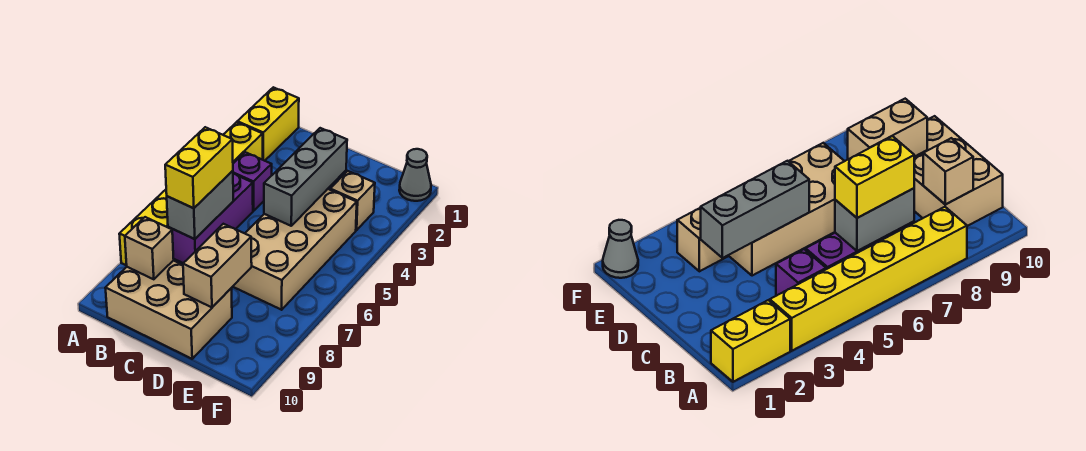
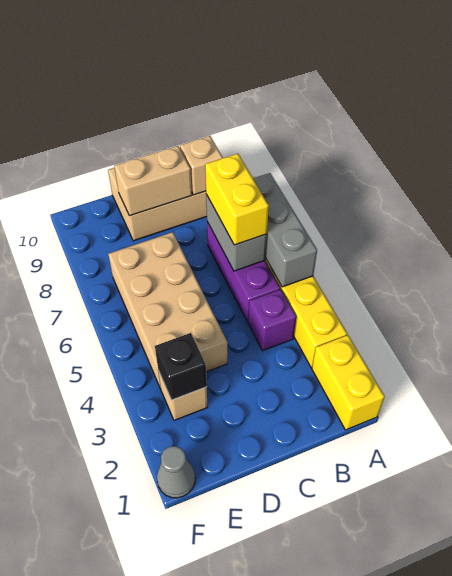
grey 1x3 brick [264,128,347,226] -> grey 1x3 brick moved to [253,173,317,287]
tan 1x2 brick [183,224,252,307] -> tan 1x2 brick turned to [114,146,192,216]
none -> black 1x1 brick [155,333,207,400]

